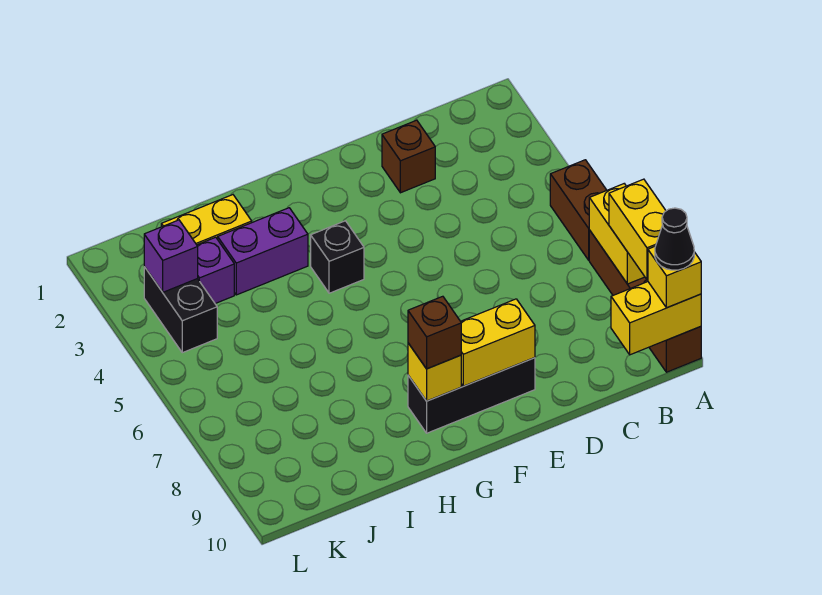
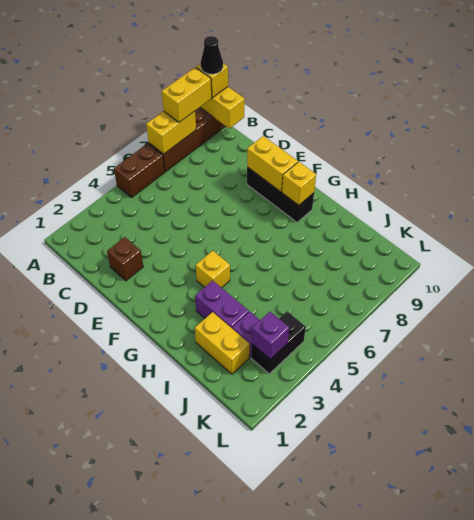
black 1x1 brick [311,221,364,293] -> yellow 1x1 brick [196,251,230,288]
brown 1x1 brick [408,296,461,369] -> none

